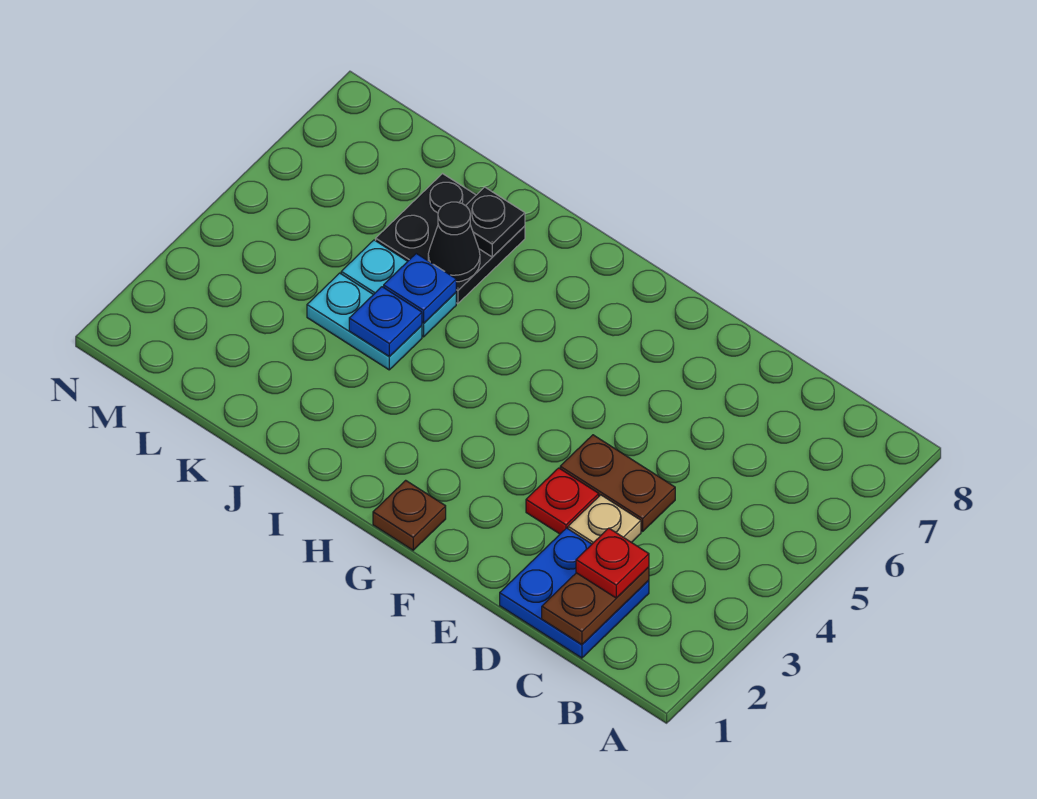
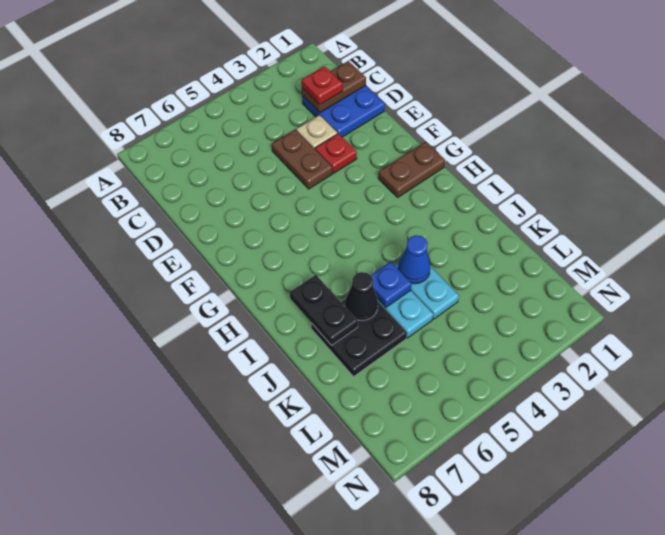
brown 1x1 plate [373,480,446,550] -> brown 1x2 plate [378,142,445,197]
blue 1x1 plate [349,287,422,357] -> blue 1x1 cone [398,235,430,284]
black 1x1 plate [466,187,525,257] -> black 1x2 plate [290,275,358,345]

